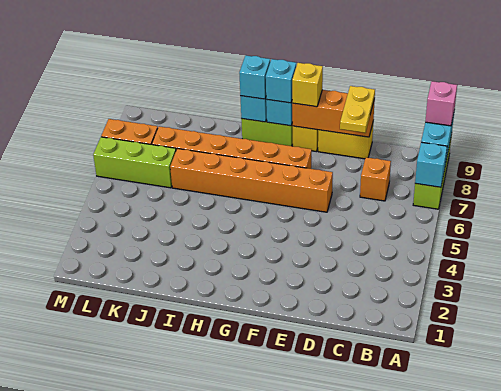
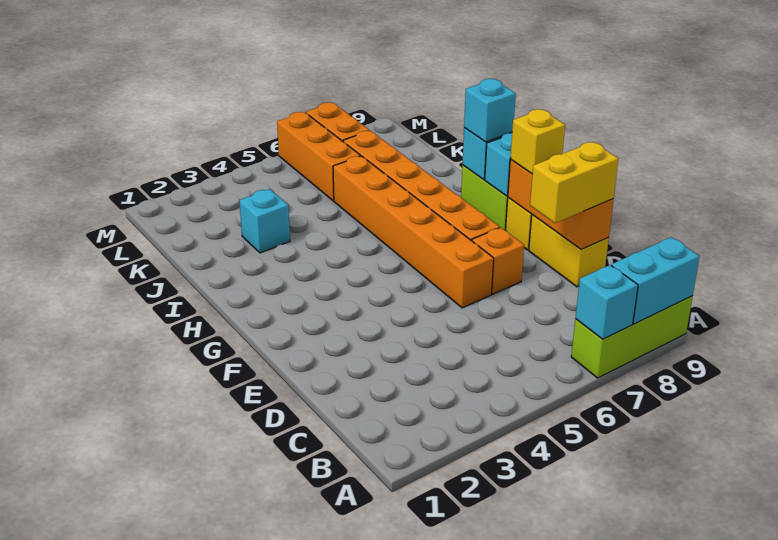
pink 1x1 brick [425,81,457,126] -> none
orange 1x1 brick [360,157,391,201] -> orange 1x1 brick moved to [472,228,524,294]
yellow 1x2 plate [340,86,375,133] -> yellow 1x2 brick [530,142,619,223]
cyan 1x1 brick [266,59,296,103] -> cyan 1x1 brick moved to [239,189,290,253]
lime 1x3 brick [93,137,176,188] -> orange 1x3 brick [277,112,360,201]

